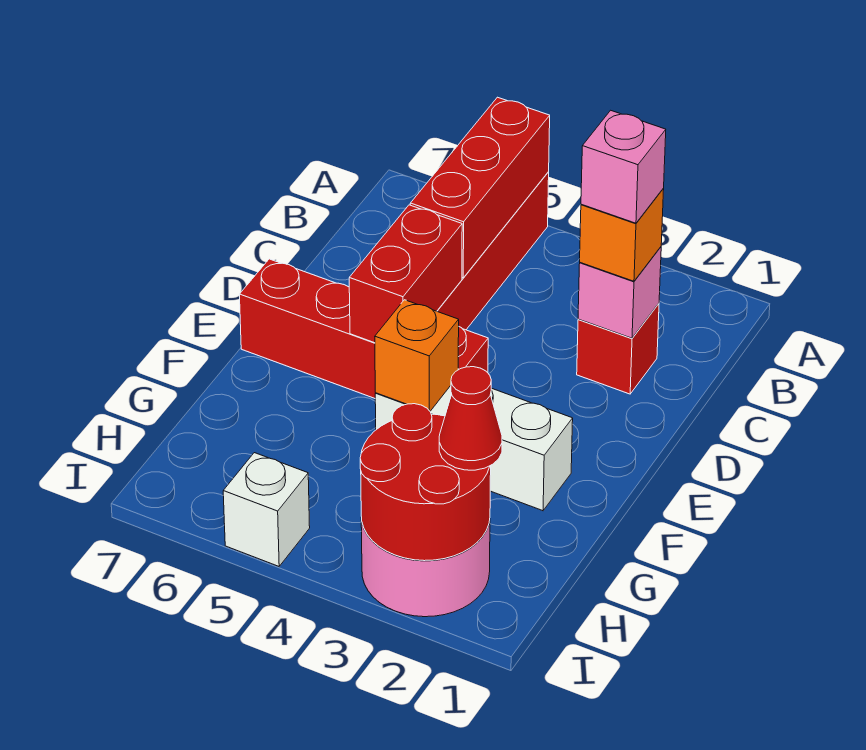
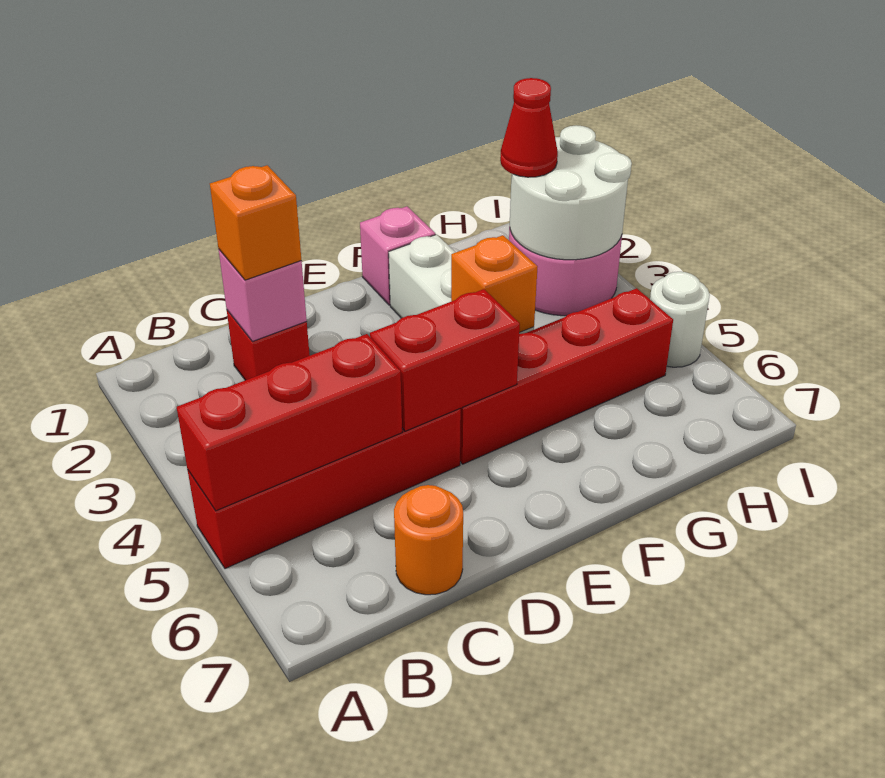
pink 1x1 brick [581,110,666,223] -> pink 1x1 brick moved to [360,206,435,305]
none -> orange 1x1 round brick [394,485,463,595]
red 1x4 brick [240,259,488,398] -> red 1x4 brick turned to [460,288,673,464]
red 2x2 round brick [360,404,491,561] -> white 2x2 round brick [510,125,632,260]
white 1x1 brick [223,453,310,566] -> white 1x1 round brick [650,272,710,367]

